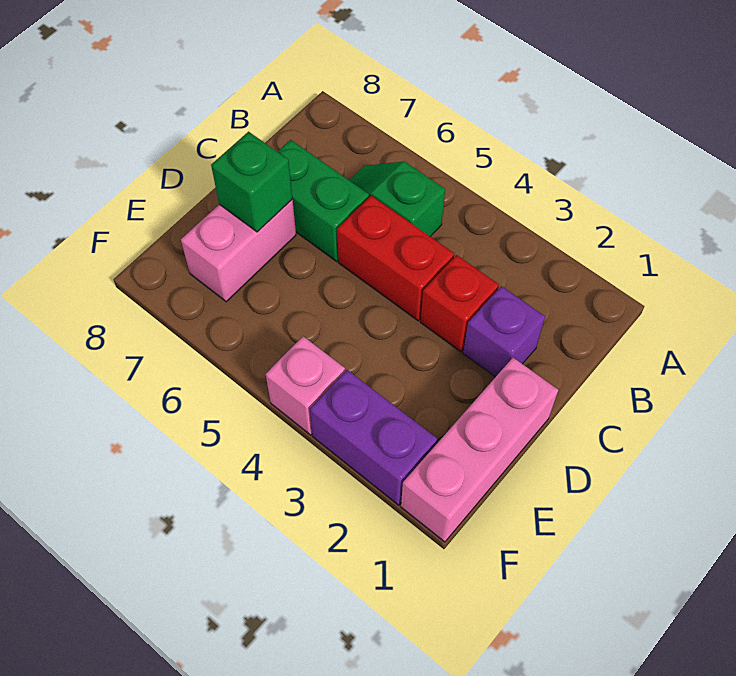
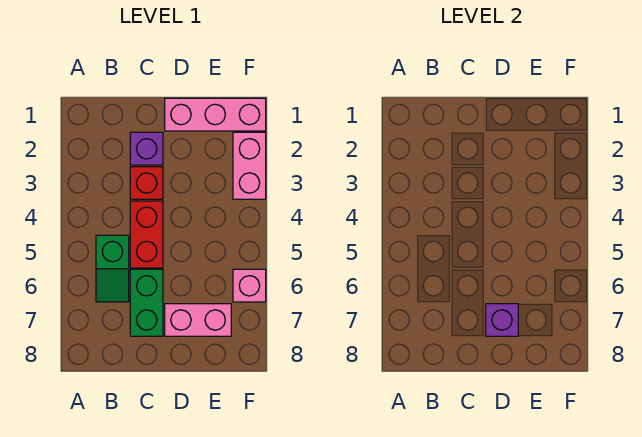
green 1x1 brick [211,132,292,232] -> purple 1x1 brick [486,304,518,336]
purple 1x2 brick [310,370,437,505] -> pink 1x2 brick [233,132,266,199]
pink 1x1 brick [266,336,345,435] -> pink 1x1 brick moved to [233,269,266,302]

